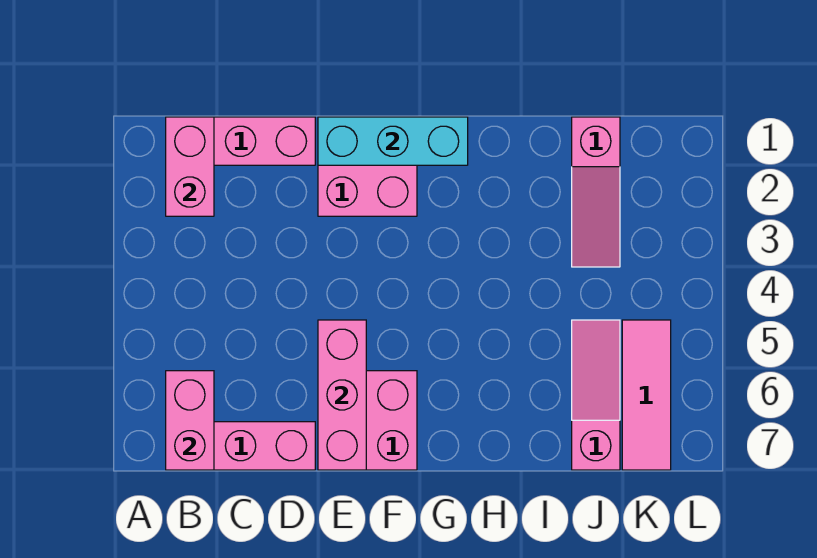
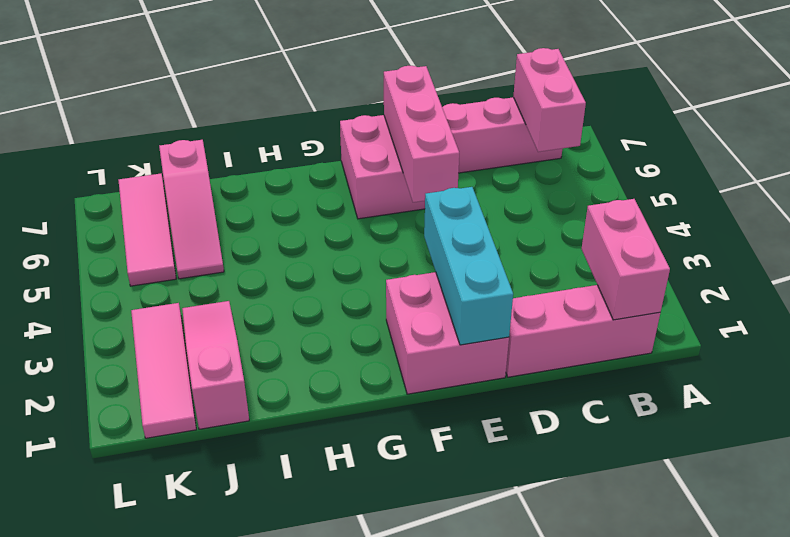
cyan 1x3 brick [318,117,468,165] -> cyan 1x3 brick turned to [424,187,513,345]
none -> pink 1x3 tile [131,303,196,438]

